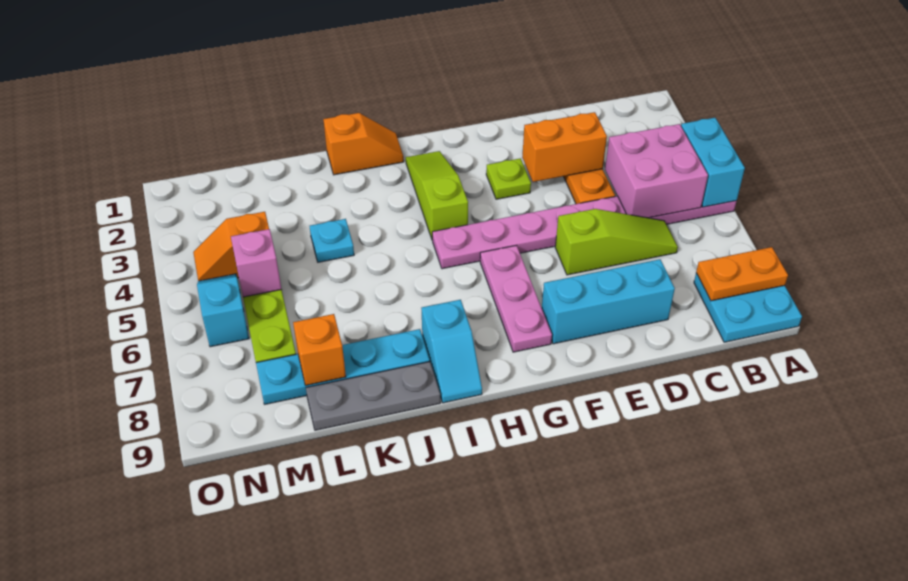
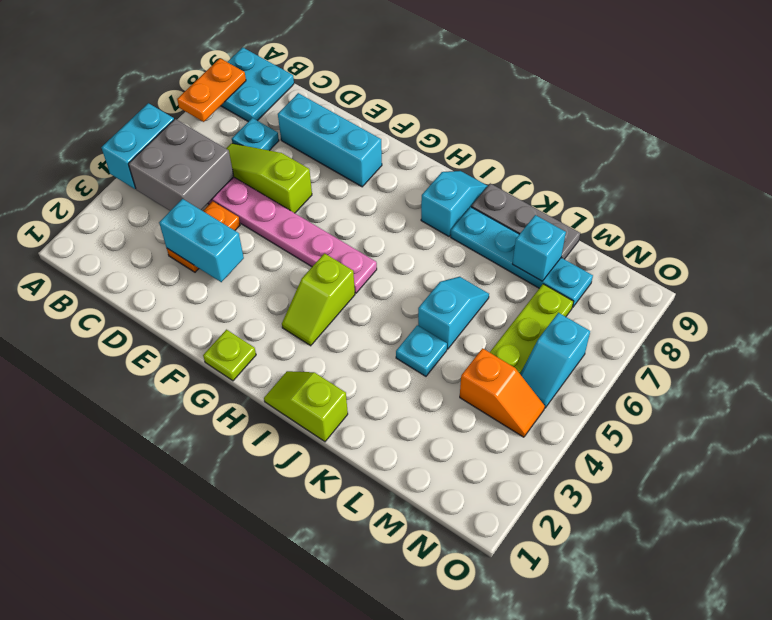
orange 1x2 plate [696,247,788,301] -> orange 1x2 plate turned to [177,58,246,122]
pink 2x2 brick [605,124,708,218] -> grey 2x2 brick [128,119,234,211]
none -> cyan 1x1 plate [232,118,279,151]
orange 1x2 brick [522,112,607,182] -> cyan 1x2 brick [159,199,244,282]
lime 1x1 plate [486,158,531,199] -> lime 1x1 plate moved to [203,330,256,381]
pink 1x3 plate [480,245,552,352] -> none
lime 1x3 slope [406,151,468,239] -> lime 1x2 slope [282,253,355,346]
orange 1x2 slope [323,113,404,175] -> lime 1x2 slope [264,371,348,442]
none -> cyan 1x2 slope [418,277,489,349]
orange 1x1 brick [293,314,346,385] -> cyan 1x1 brick [513,215,566,281]
pink 1x1 brick [231,229,282,297] -> none

